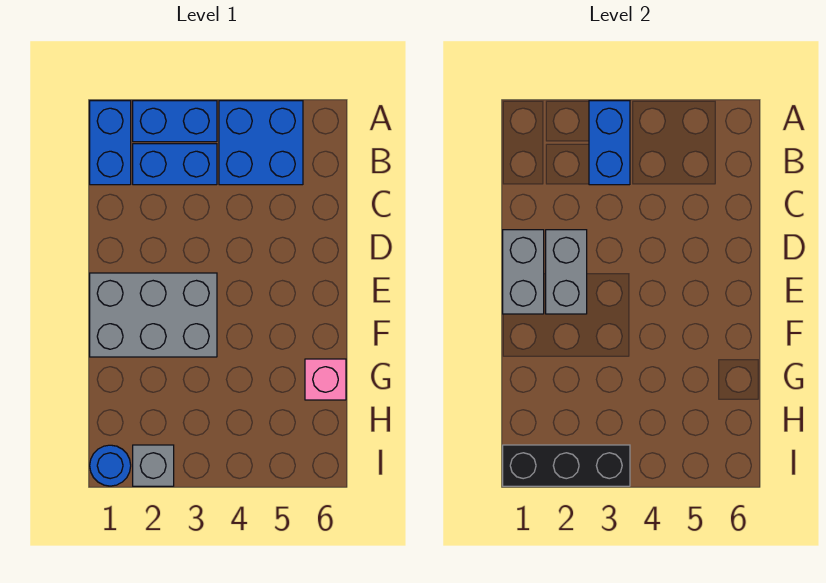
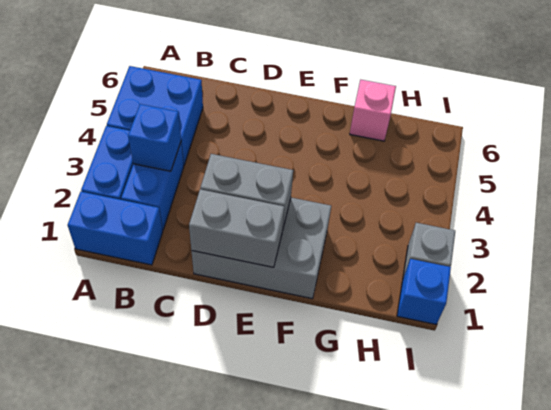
blue 1x2 brick [589,101,630,185] -> blue 1x1 brick [128,104,181,171]
grey 2x3 brick [90,273,217,357] -> grey 2x3 brick turned to [192,198,331,299]
blue 1x1 round brick [90,445,131,486] -> blue 1x1 brick [397,259,451,324]
black 1x3 brick [503,445,630,486] -> none

